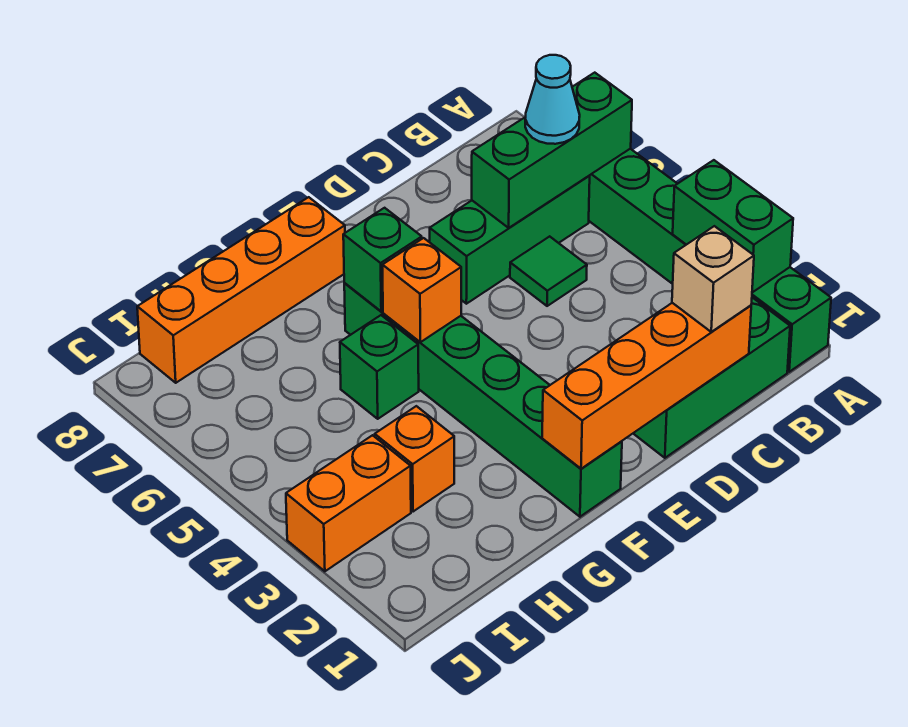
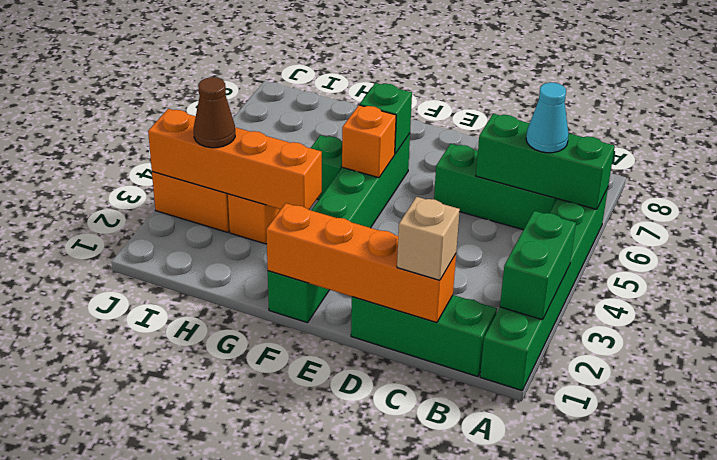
green 1x1 tile [510,236,587,306] -> none
orange 1x4 brick [137,197,345,383] -> orange 1x4 brick moved to [148,109,322,210]
none -> brown 1x1 cone [194,77,235,148]

